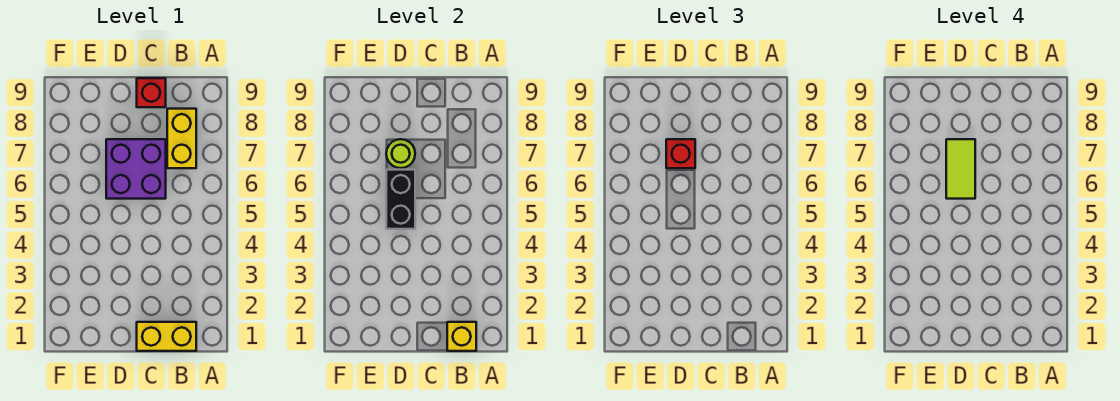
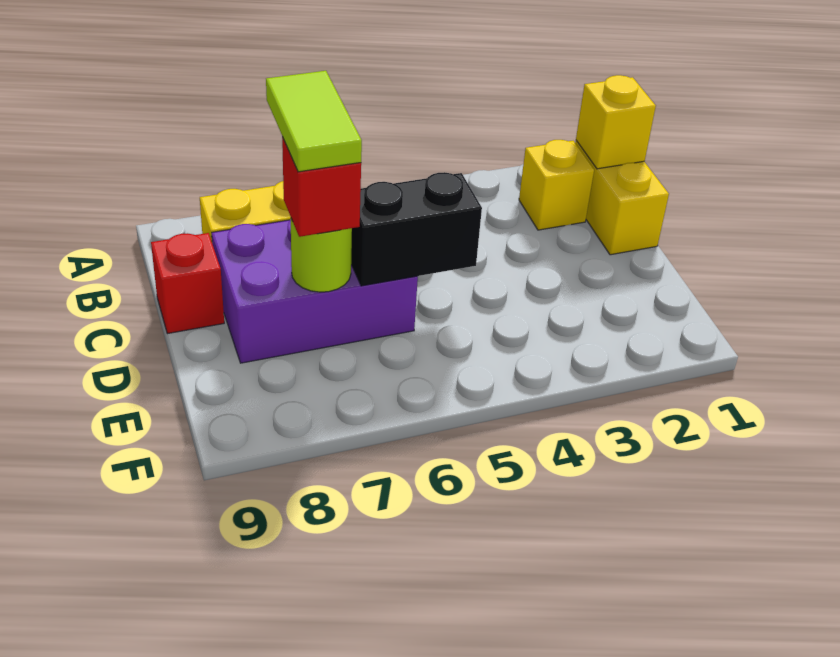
none -> yellow 1x1 brick [519,140,594,230]
purple 2x2 brick [106,139,166,199] -> purple 2x3 brick [212,219,418,363]
lime 1x2 tile [946,139,975,199] -> lime 1x2 tile turned to [266,71,362,172]

